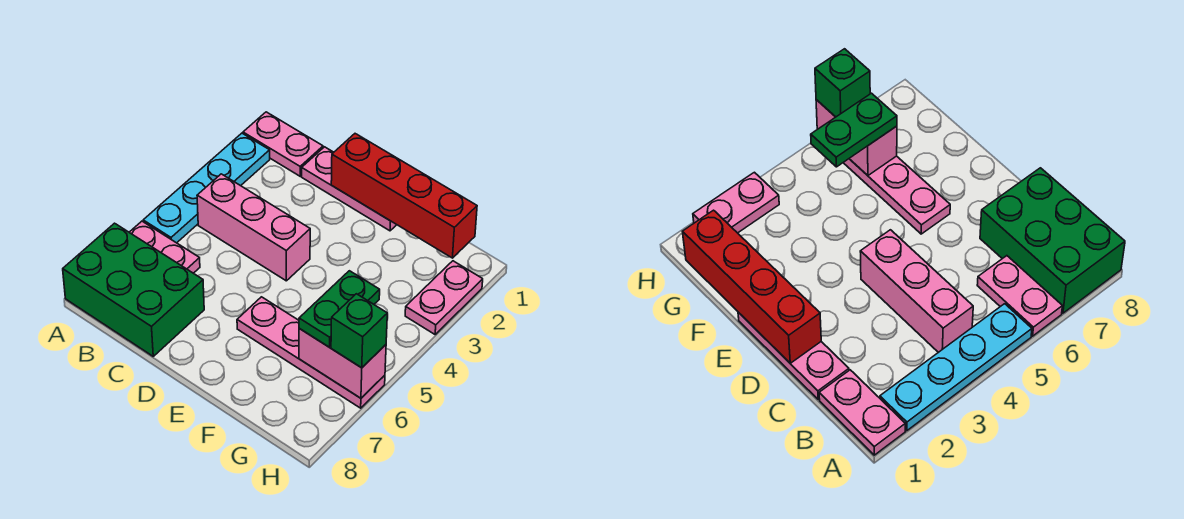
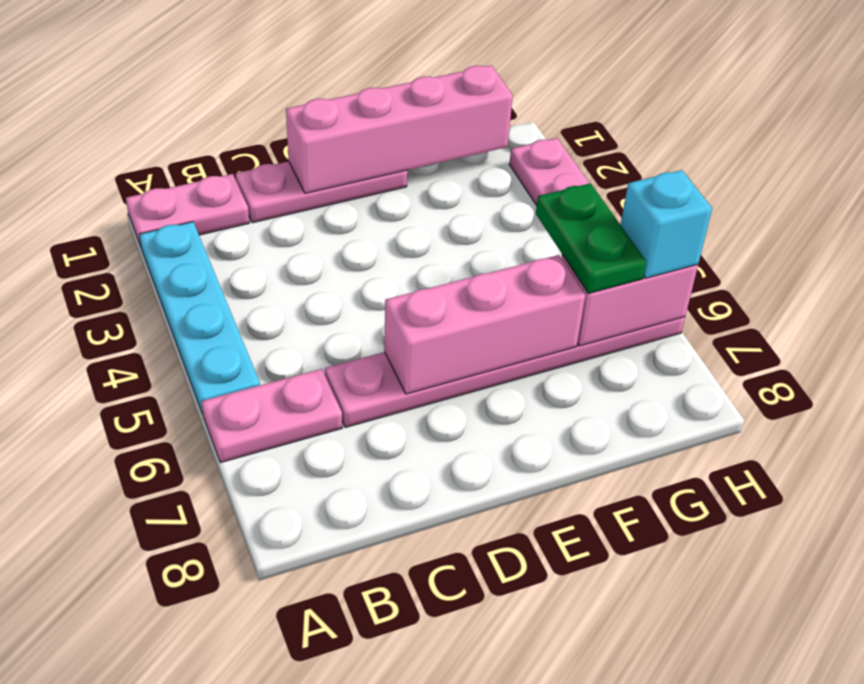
green 2x3 brick [63,223,204,356] -> none
pink 1x3 brick [197,174,310,281] -> pink 1x3 brick moved to [384,255,585,394]
red 1x4 brick [331,134,477,258] -> pink 1x4 brick [286,65,513,193]
pink 1x4 plate [237,297,385,408] -> pink 1x6 plate [325,317,685,427]
green 1x1 brick [331,294,387,368] -> cyan 1x1 brick [621,170,712,278]

